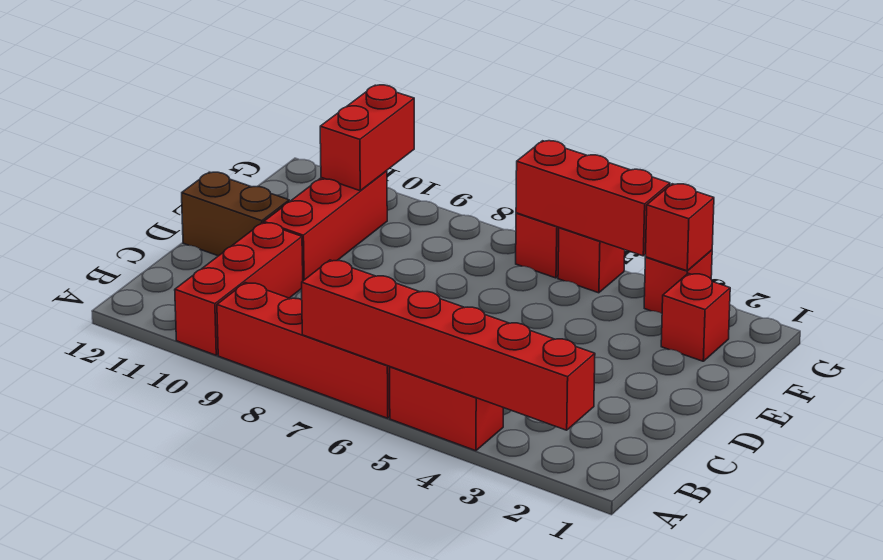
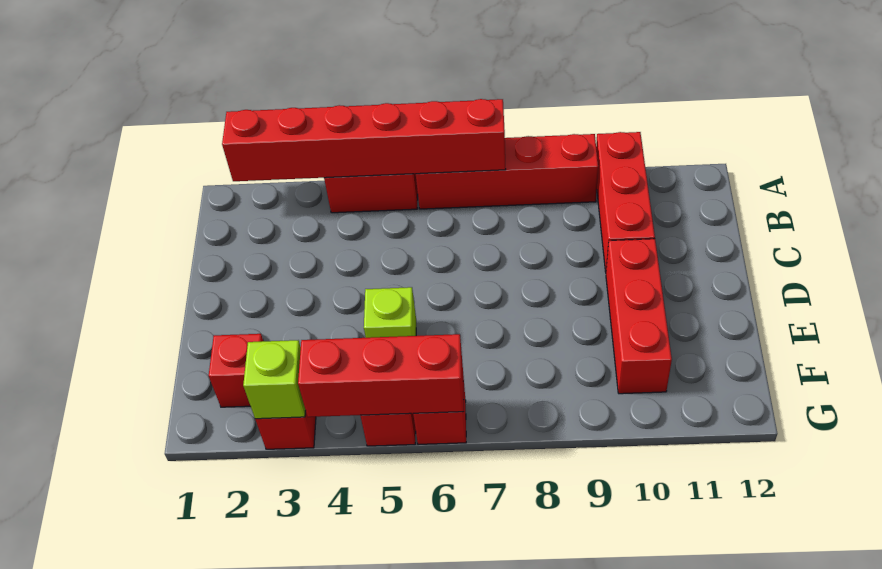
brown 1x2 brick [182,172,289,256] -> none
none -> lime 1x1 brick [364,287,416,338]
red 1x2 brick [320,85,414,191] -> none
red 1x1 brick [645,184,714,271] -> lime 1x1 brick [243,340,306,419]

